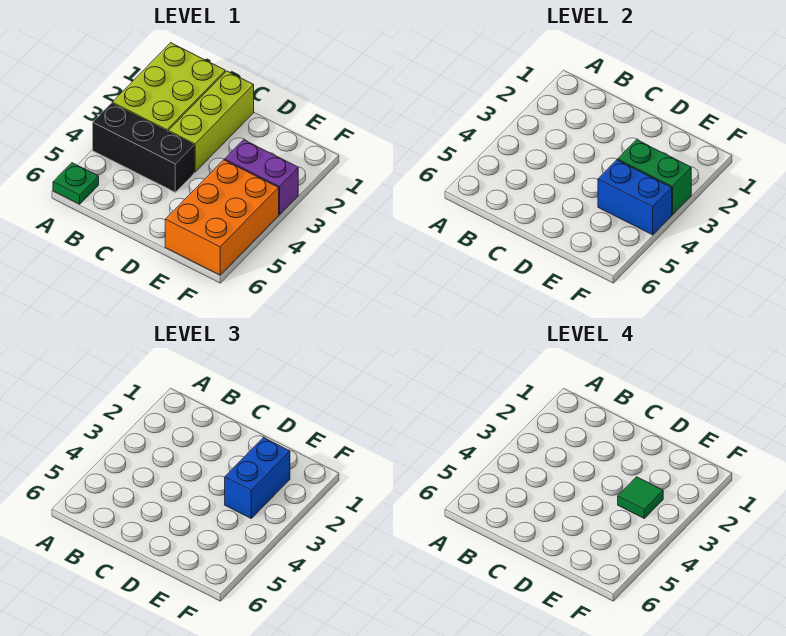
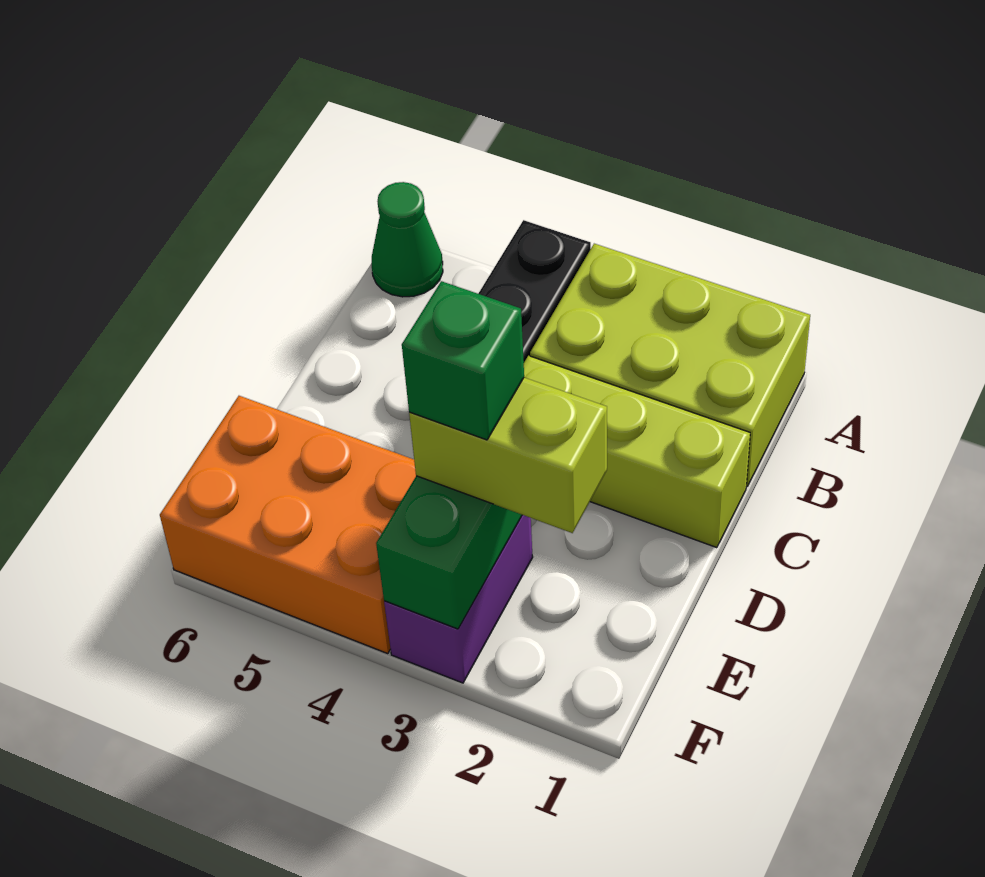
green 1x1 plate [53,163,99,204] -> green 1x1 cone [372,182,443,297]
blue 1x2 brick [225,438,290,518] -> lime 1x2 brick [409,378,607,533]
green 1x1 tile [618,477,663,518] -> green 1x1 brick [402,281,524,440]
blue 1x2 brick [598,160,672,235] -> none

